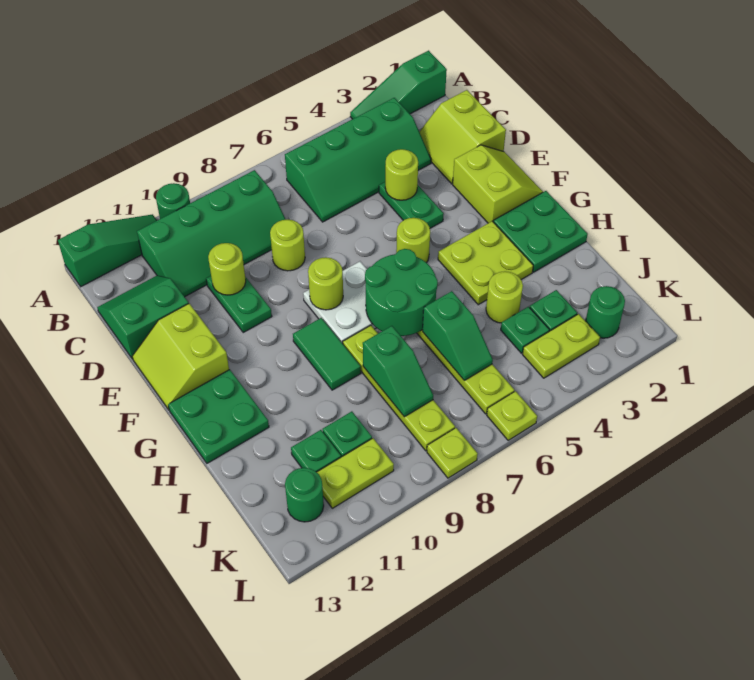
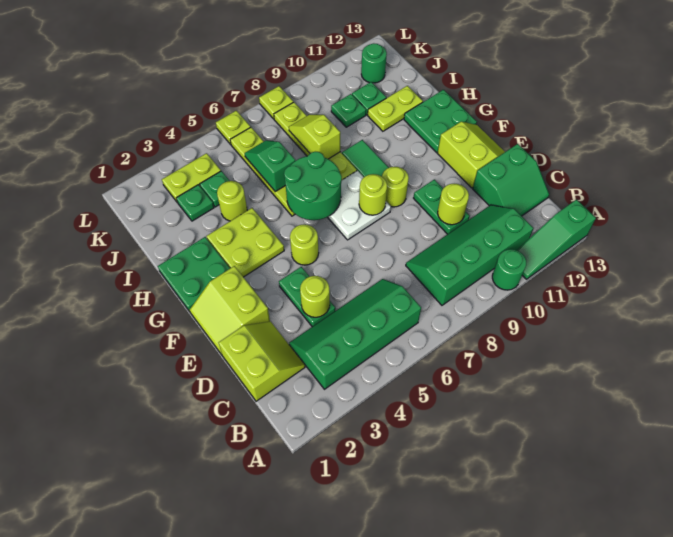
green 1x3 slope [350,51,447,119] -> none
lime 1x1 round brick [270,219,305,271] -> lime 1x1 round brick moved to [382,167,409,207]
green 1x2 slope [363,326,433,417] -> lime 1x2 slope [289,115,340,159]
green 1x1 round brick [586,286,625,338] -> none
lime 1x2 plate [317,438,394,508] -> lime 1x2 plate moved to [368,86,423,131]

